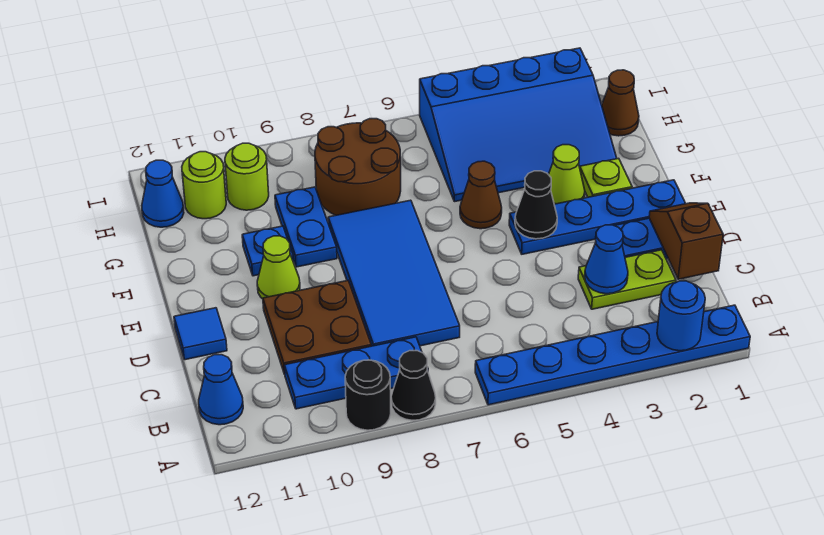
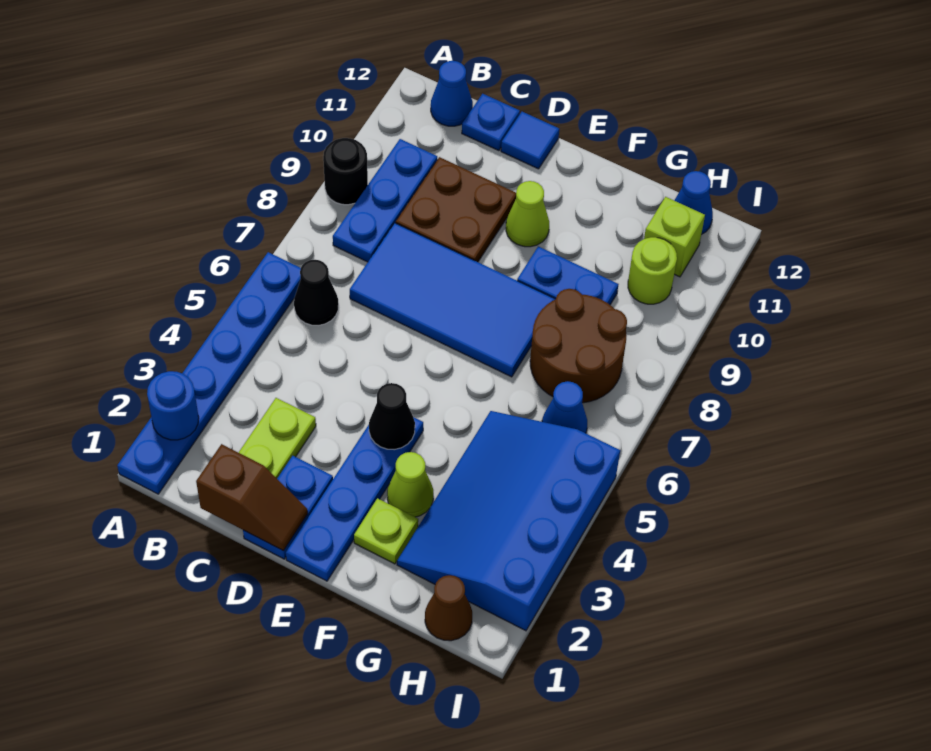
black 1x1 cone [391,351,436,420] -> black 1x1 cone moved to [294,260,339,325]
blue 1x1 cone [585,225,628,294] -> blue 1x1 cone moved to [542,381,587,433]
brown 1x1 cone [460,161,502,229] -> none
blue 1x1 plate [242,226,294,276] -> blue 1x1 plate moved to [462,94,520,151]
lime 1x1 round brick [182,152,226,219] -> lime 1x1 brick [644,197,705,277]

